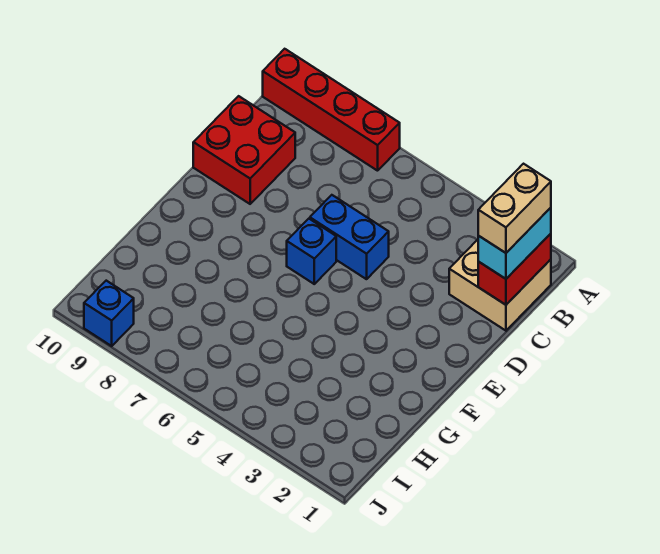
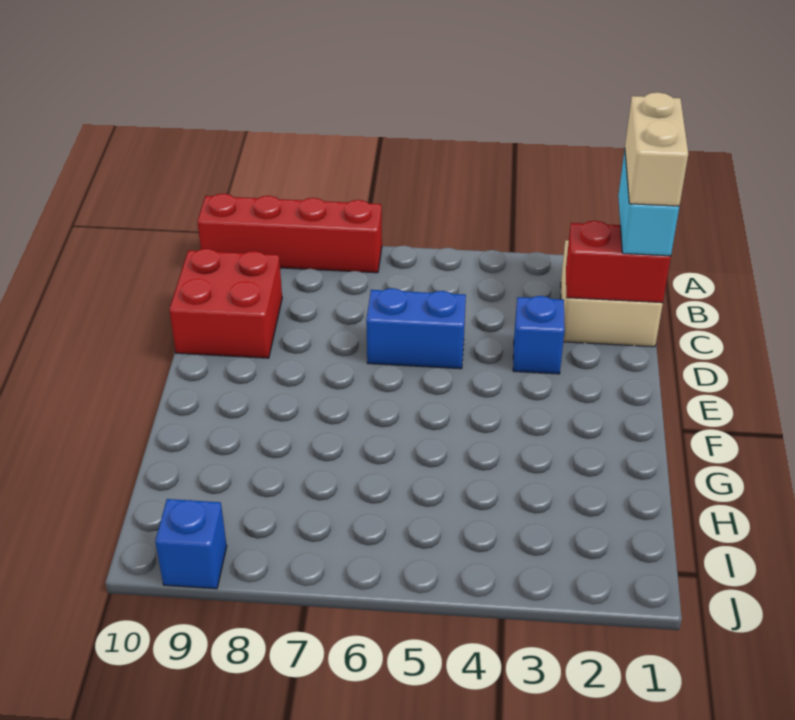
red 1x2 brick [478,234,551,305] -> red 1x2 brick turned to [566,221,671,303]
blue 1x1 brick [287,219,336,284] -> blue 1x1 brick moved to [513,296,565,374]

